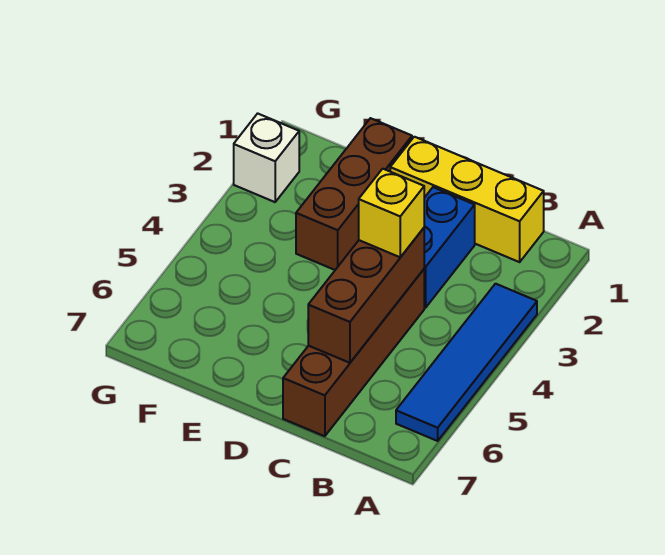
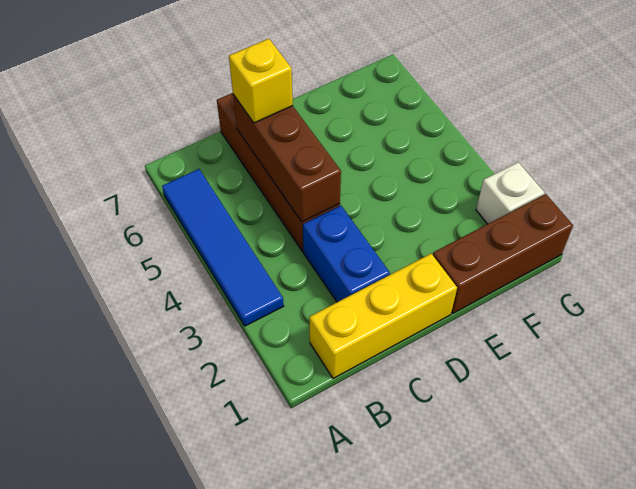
yellow 1x1 brick [359,169,424,257] -> yellow 1x1 brick moved to [229,39,293,123]
brown 1x3 brick [296,118,412,270] -> brown 1x3 brick turned to [433,194,573,313]

